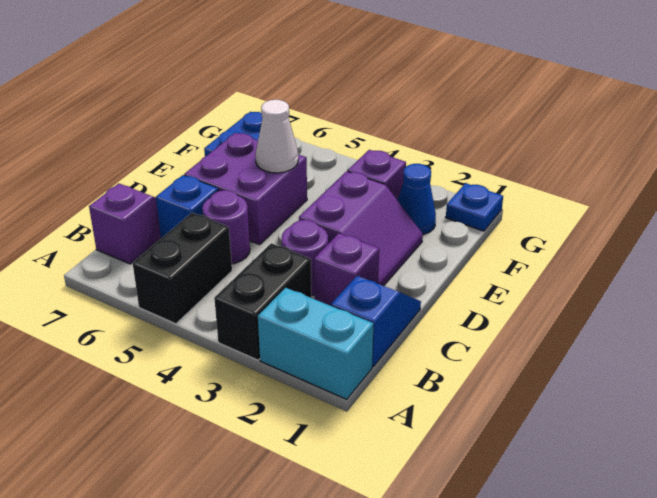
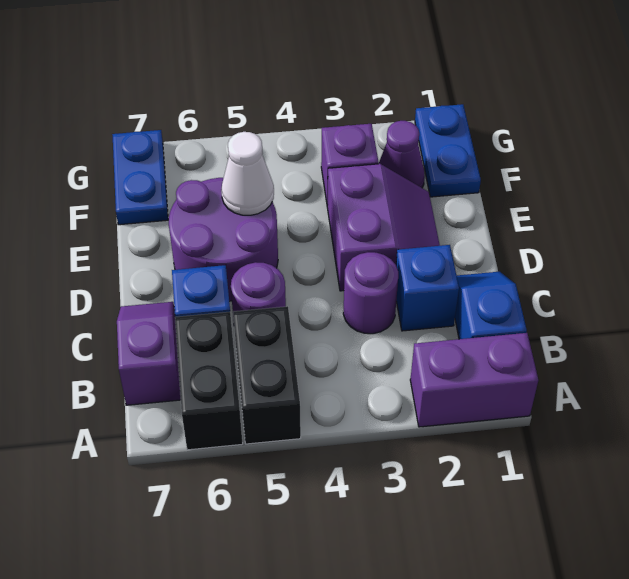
cyan 1x2 brick [258,288,373,399] -> purple 1x2 brick [410,333,538,427]
black 1x2 brick [214,243,311,360] -> black 1x2 brick moved to [175,312,243,450]
purple 1x1 brick [314,233,379,306] -> blue 1x1 brick [396,245,459,331]
purple 2x2 brick [184,133,307,245] -> purple 2x2 round brick [169,178,278,301]
blue 1x1 cone [398,164,436,235] -> purple 1x1 cone [378,121,425,188]
blue 1x1 plate [446,183,503,231] -> blue 1x2 plate [415,104,481,197]

